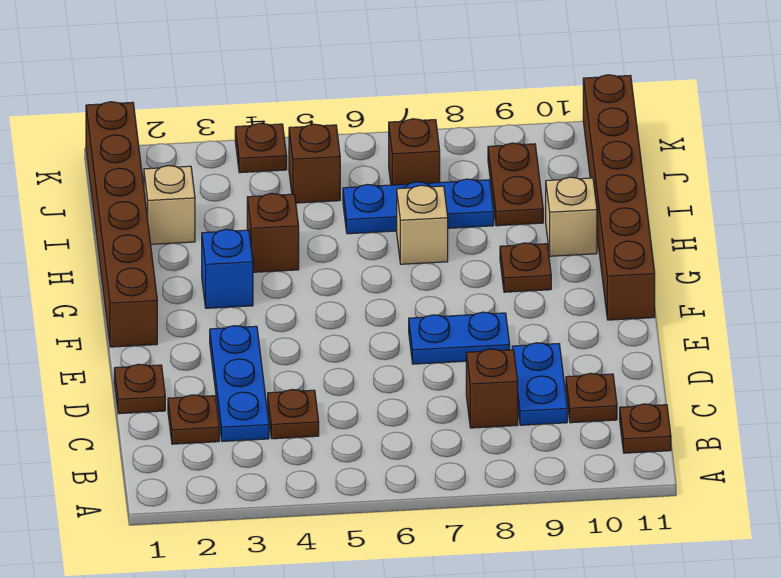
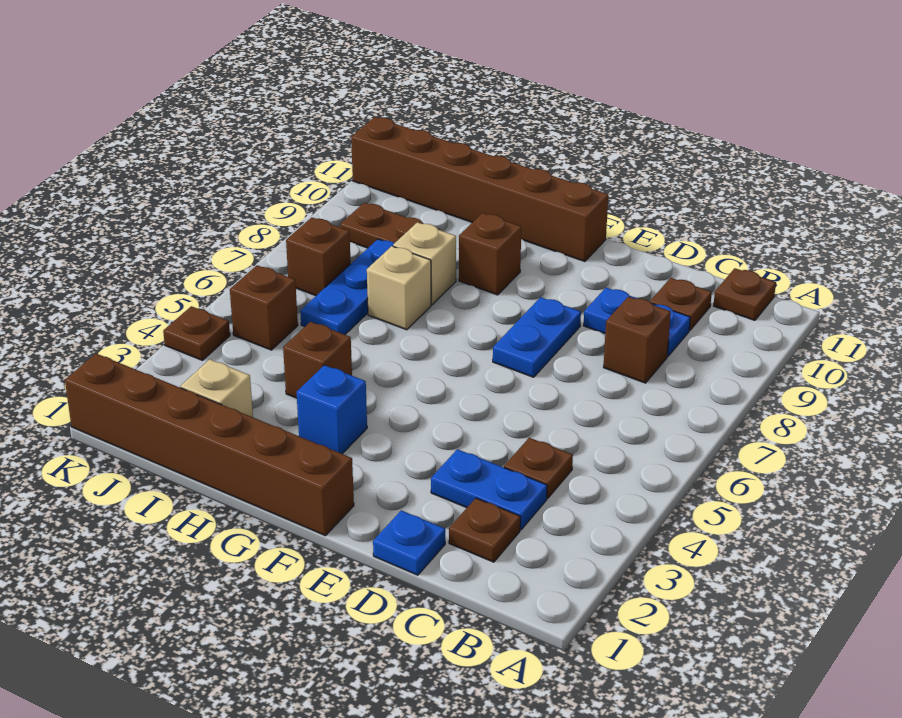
blue 1x3 plate [210,326,269,441] -> blue 1x2 plate [431,449,547,530]
brown 1x1 plate [114,364,165,414] -> blue 1x1 plate [373,510,445,575]
brown 1x1 plate [500,243,551,292] -> brown 1x1 brick [459,213,521,295]
tan 1x1 brick [546,177,597,256] -> tan 1x1 brick moved to [393,222,456,304]

